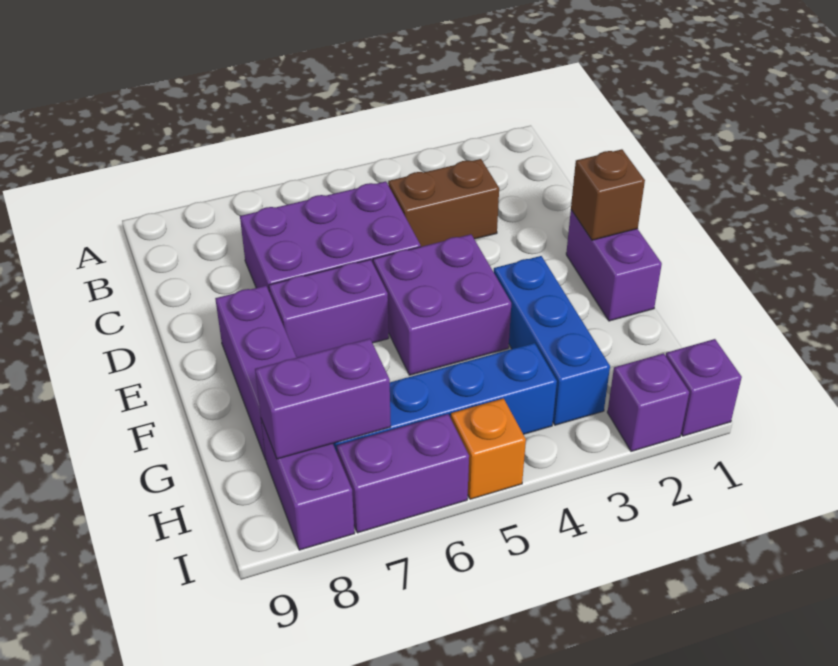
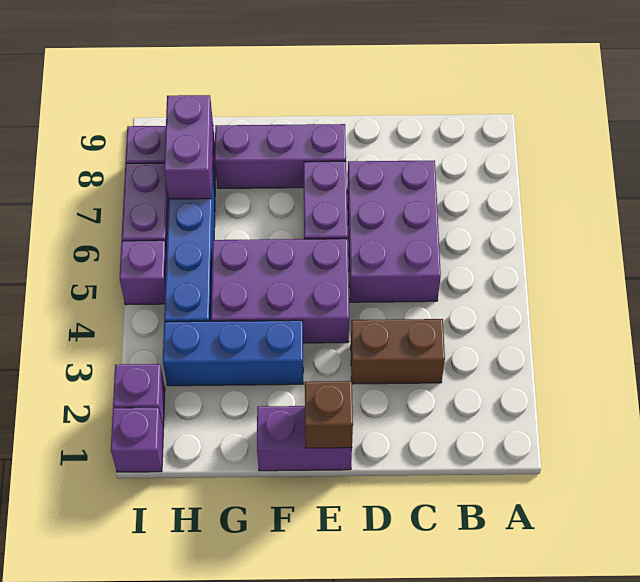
brown 1x2 brick [388,159,499,247] -> brown 1x2 brick turned to [351,319,445,384]
purple 2x2 brick [373,234,511,375] -> purple 2x3 brick [211,239,349,343]
orange 1x1 brick [451,398,526,499] -> purple 1x1 brick [120,240,167,305]

